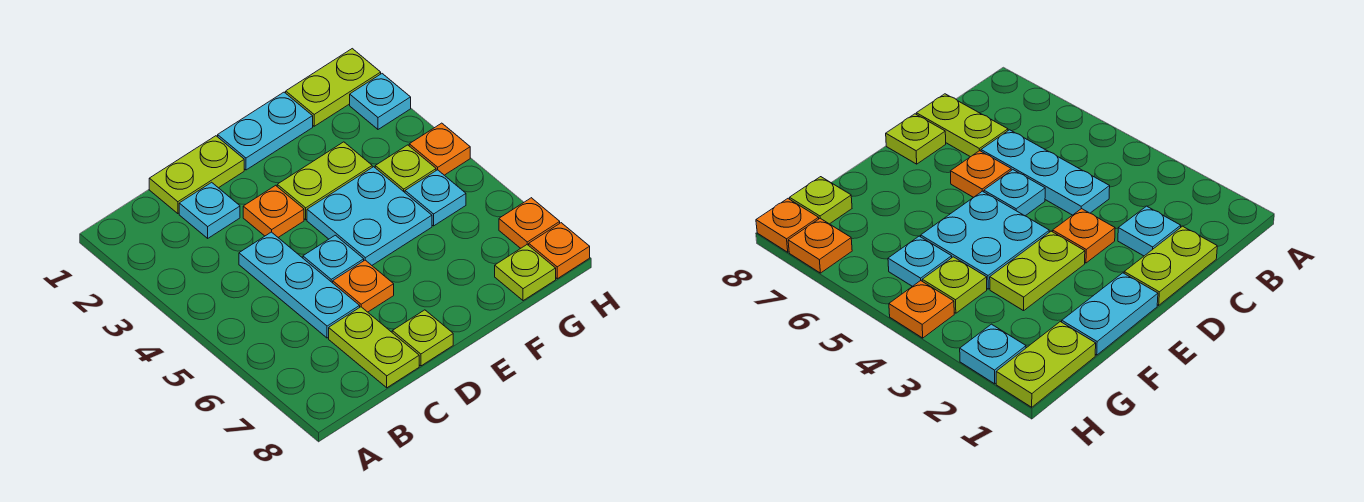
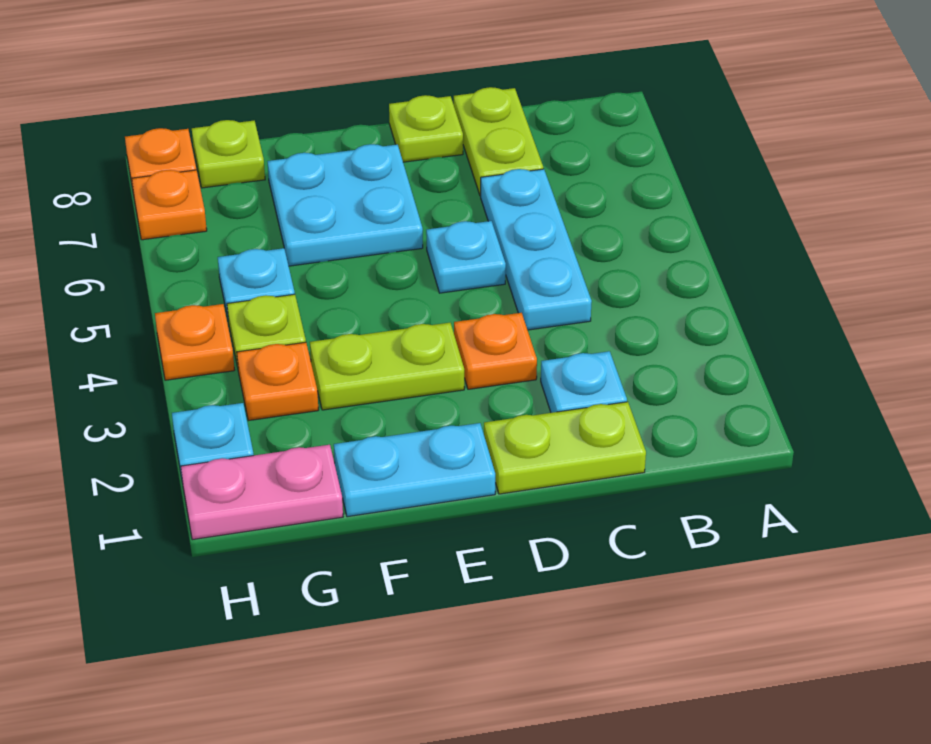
orange 1x1 plate [333,260,394,312] -> orange 1x1 plate moved to [237,342,318,421]
cyan 2x2 plate [307,167,432,265] -> cyan 2x2 plate moved to [268,144,423,266]
lime 1x2 plate [286,49,381,126] -> pink 1x2 plate [181,445,343,540]

